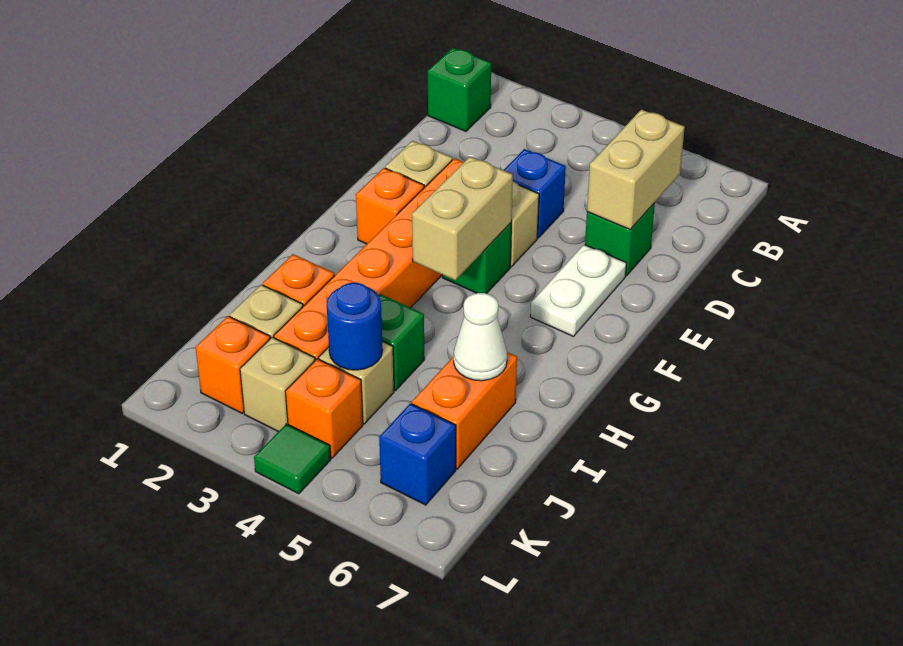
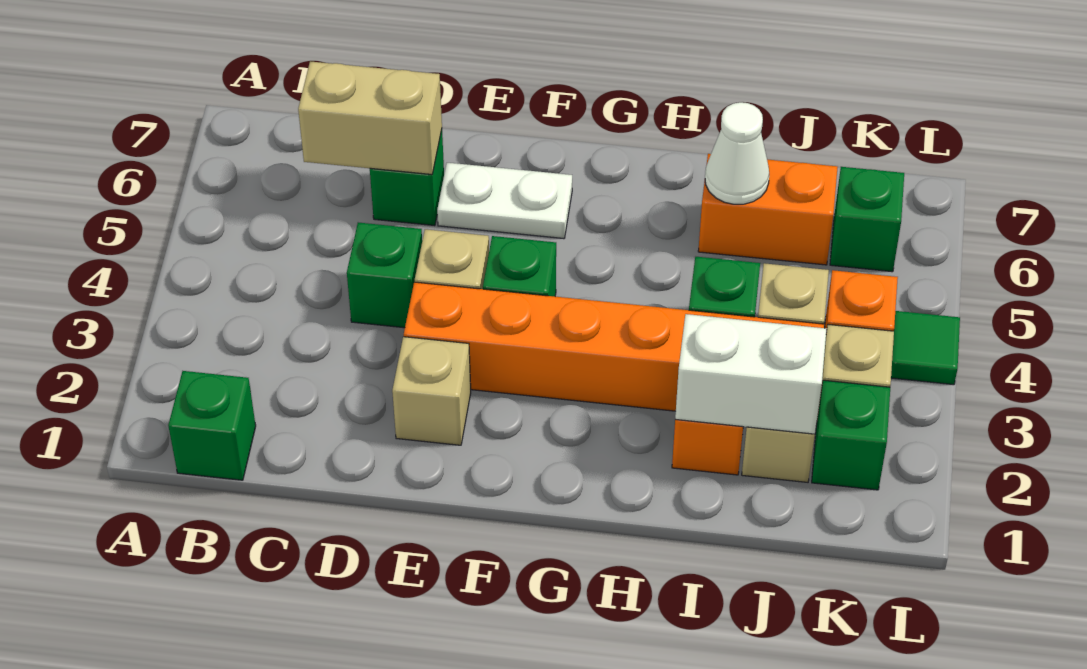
blue 1x1 brick [504,149,566,238] -> green 1x1 brick [347,223,422,328]
orange 1x1 brick [356,168,424,244] -> none
tan 1x2 brick [412,157,513,280] -> none
none -> white 1x2 brick [675,314,827,434]
blue 1x1 round brick [327,283,383,370] -> none
orange 1x1 brick [196,316,270,413] -> green 1x1 brick [812,380,890,490]
blue 1x1 brick [379,403,456,505] -> green 1x1 brick [830,167,904,272]

